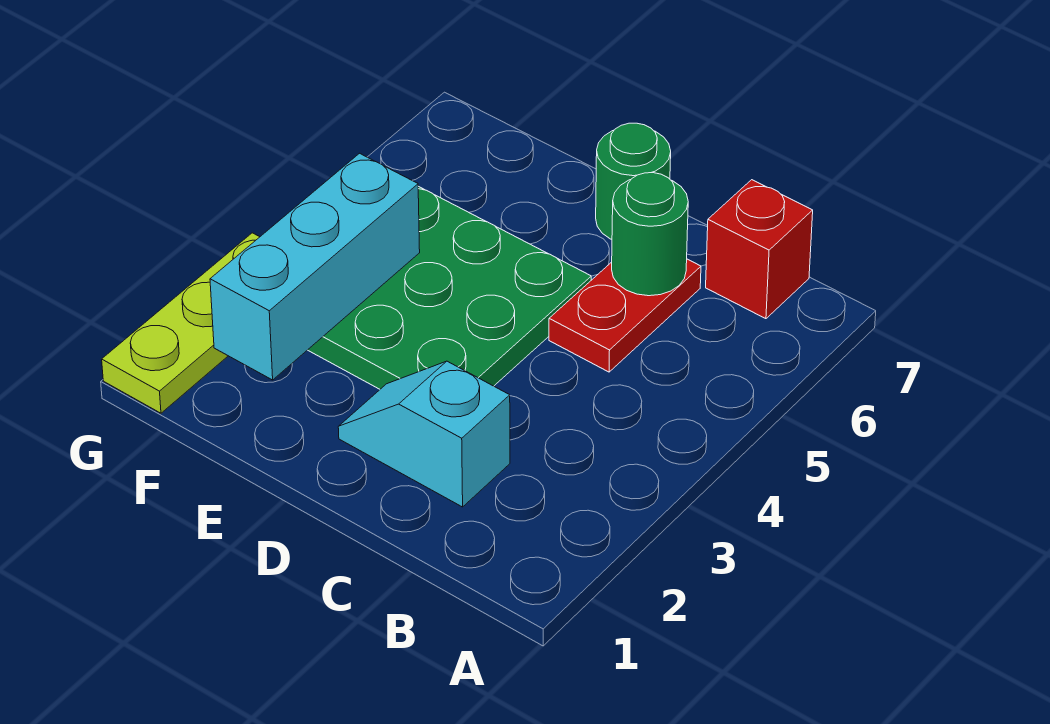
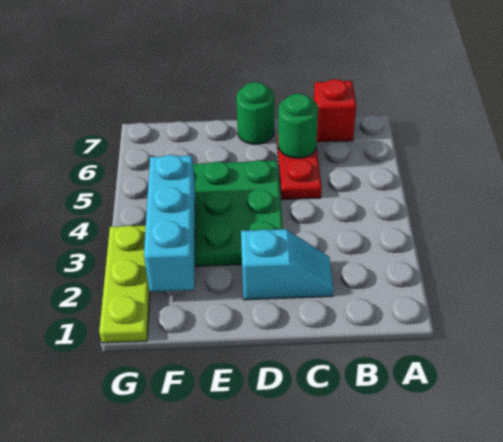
cyan 1x2 slope [338,361,510,507] -> cyan 1x2 slope turned to [241,229,333,300]

